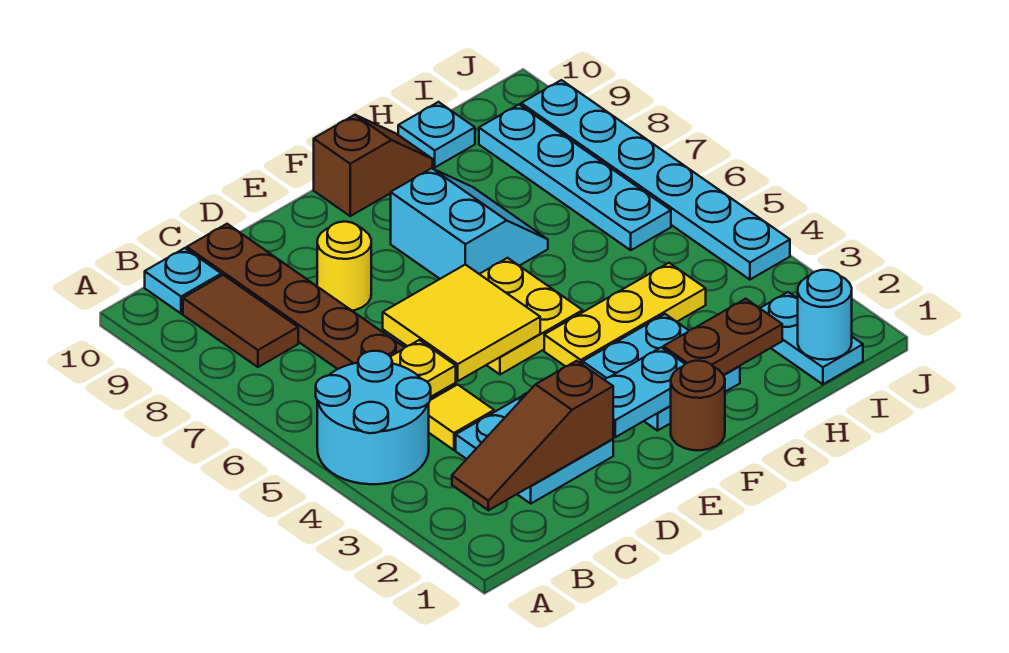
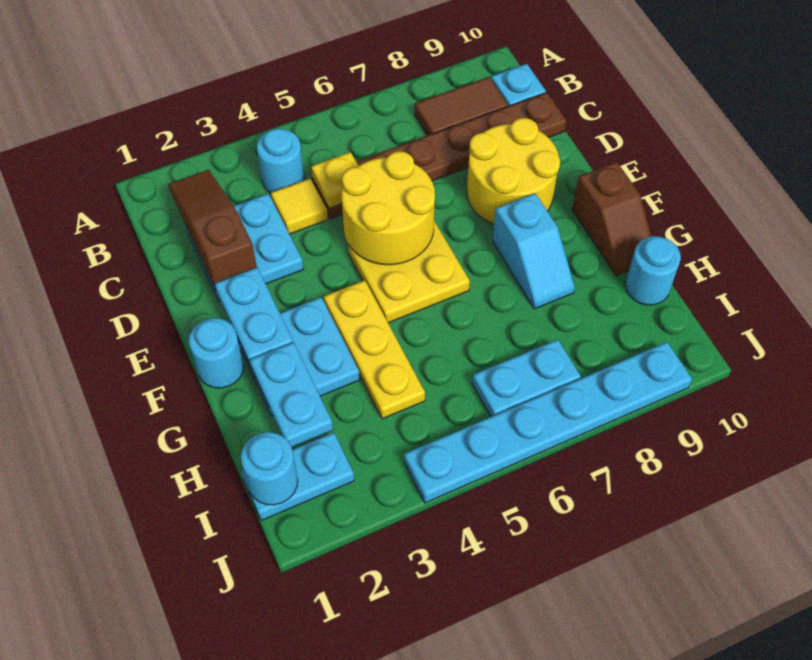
cyan 2x2 round brick [316,351,431,484] -> cyan 1x1 round brick [257,129,304,193]
yellow 2x2 tile [383,265,540,381] -> yellow 2x2 round brick [341,151,435,265]
yellow 1x1 round brick [317,222,371,311] -> yellow 2x2 round brick [467,118,560,224]
brown 1x1 round brick [671,361,725,450] -> cyan 1x1 round brick [189,318,244,388]
cyan 2x2 slope [391,168,548,279] -> cyan 1x2 slope [492,193,575,309]
brown 1x2 plate [663,299,782,375] -> cyan 1x2 plate [250,342,333,447]
cyan 1x1 plate [398,102,475,167] -> cyan 1x1 round brick [625,236,681,305]
cyan 1x4 plate [479,104,671,250] -> cyan 1x2 plate [472,340,581,417]

